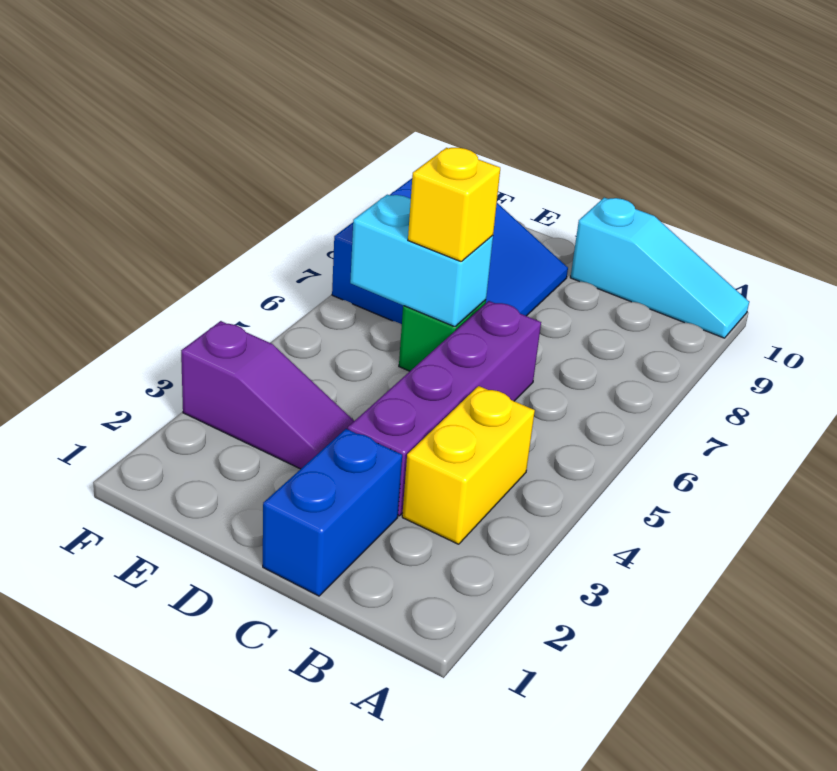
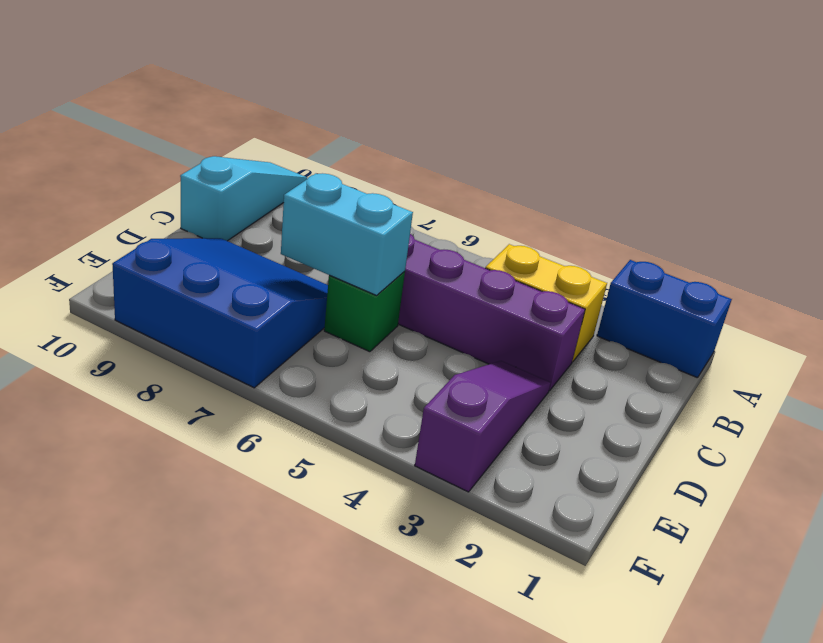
blue 1x2 brick [263,429,402,596] -> blue 1x2 brick moved to [597,260,732,378]
cyan 1x2 brick [350,195,493,327] -> cyan 1x2 brick turned to [281,173,413,295]
yellow 1x1 brick [408,148,500,262] -> none

